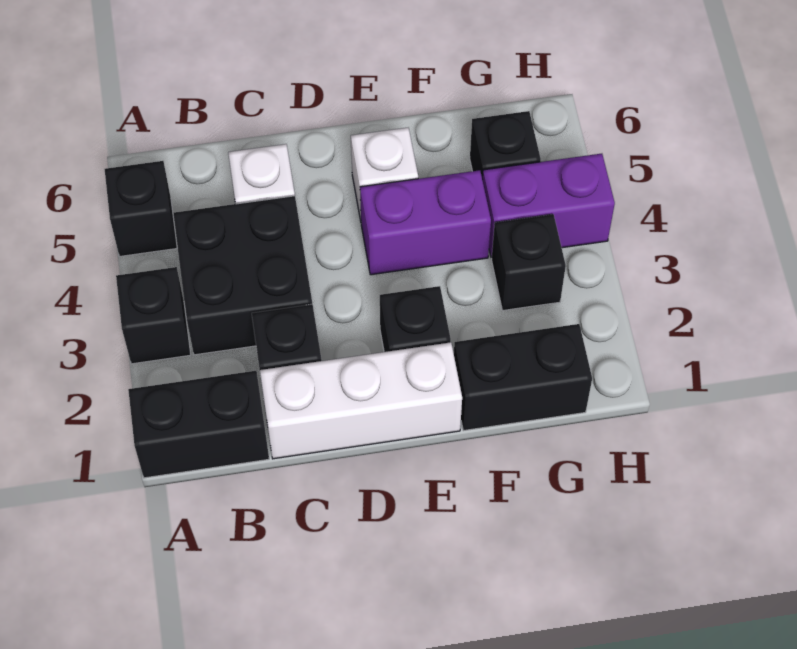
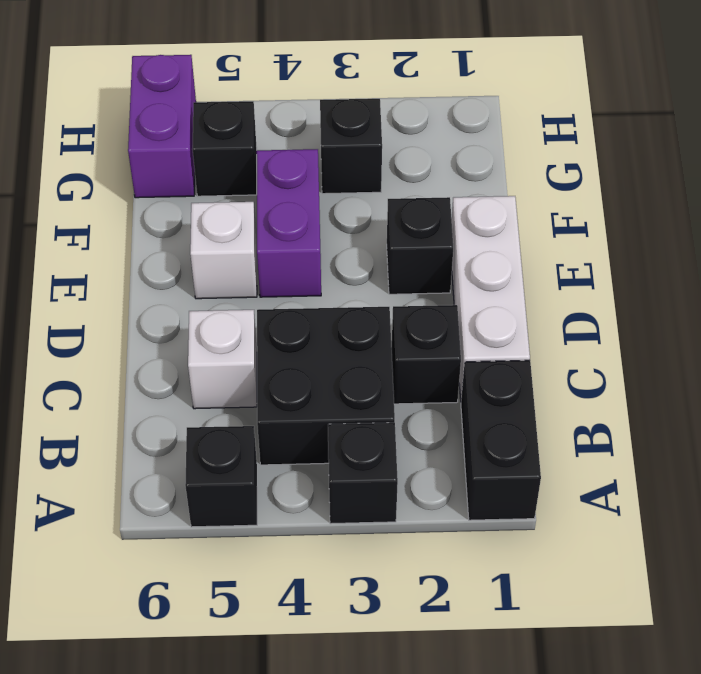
black 1x2 brick [454,324,592,431] -> none
purple 1x2 brick [482,154,615,258] -> purple 1x2 brick moved to [128,55,196,198]

